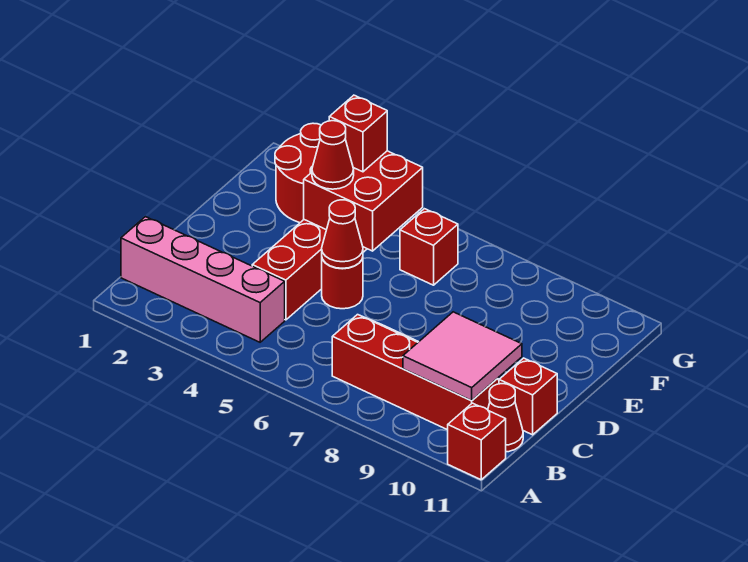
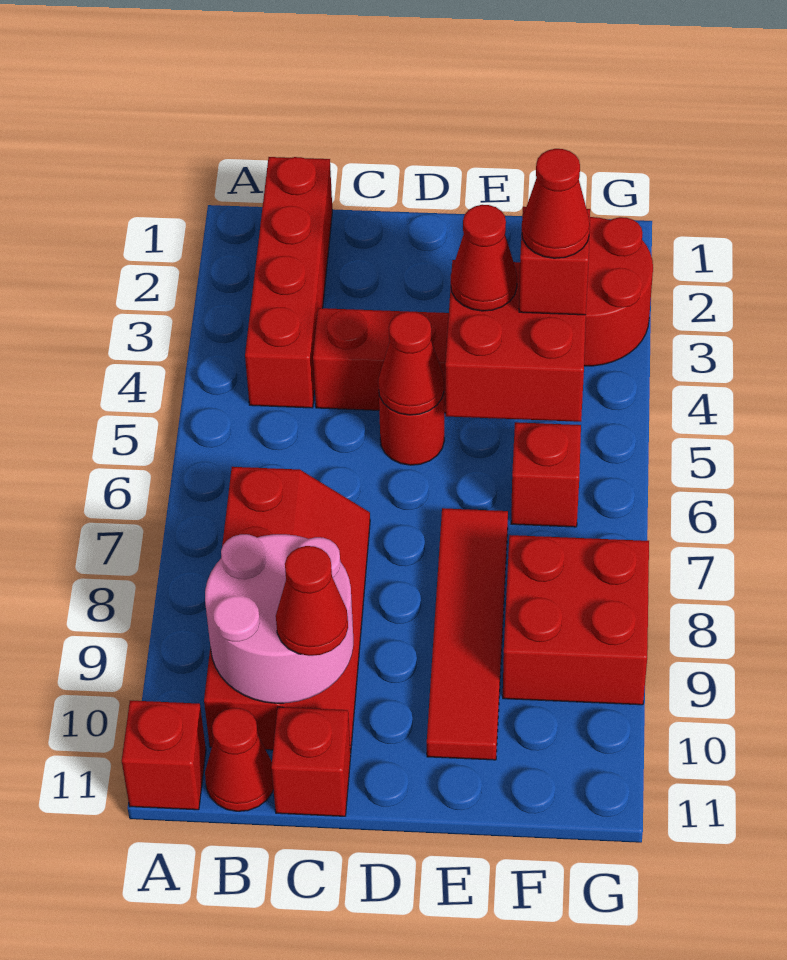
pink 1x4 brick [121,217,285,342] -> red 1x4 brick [245,157,332,408]
pink 2x2 tile [403,312,522,400] -> pink 2x2 round brick [205,534,353,703]
none -> red 1x1 cone [276,546,348,656]
none -> red 1x4 tile [427,508,508,760]
none -> red 1x1 cone [522,149,590,258]
none -> red 2x2 brick [503,535,649,705]

